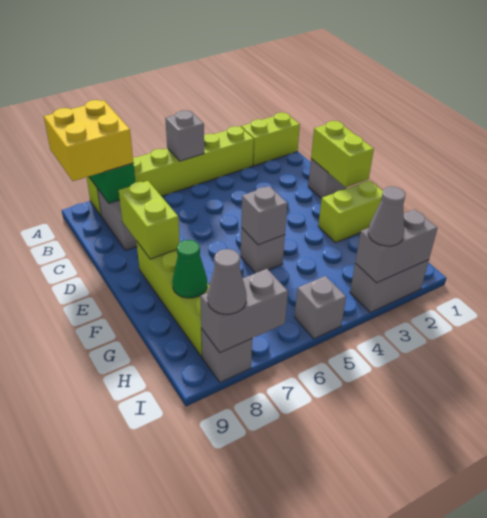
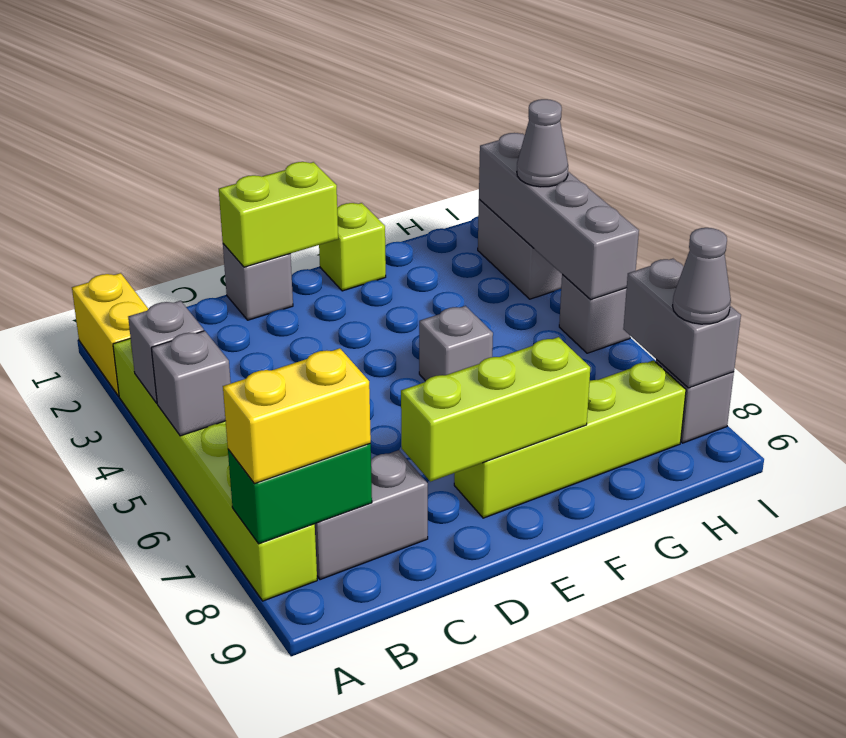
lime 1x2 brick [241,112,300,166] -> yellow 1x2 brick [72,273,148,396]
yellow 2x2 brick [44,100,133,181] -> yellow 1x2 brick [223,348,371,484]
lime 1x2 brick [119,181,180,259] -> lime 1x3 brick [401,337,590,482]
lime 1x2 brick [318,180,383,242] -> lime 1x1 brick [319,203,386,291]
grey 1x1 brick [241,186,287,245] -> grey 1x1 brick moved to [128,301,204,403]
green 1x1 cone [172,240,207,298] -> none
grey 1x2 brick [355,209,437,283] -> grey 1x4 brick [479,133,639,299]

